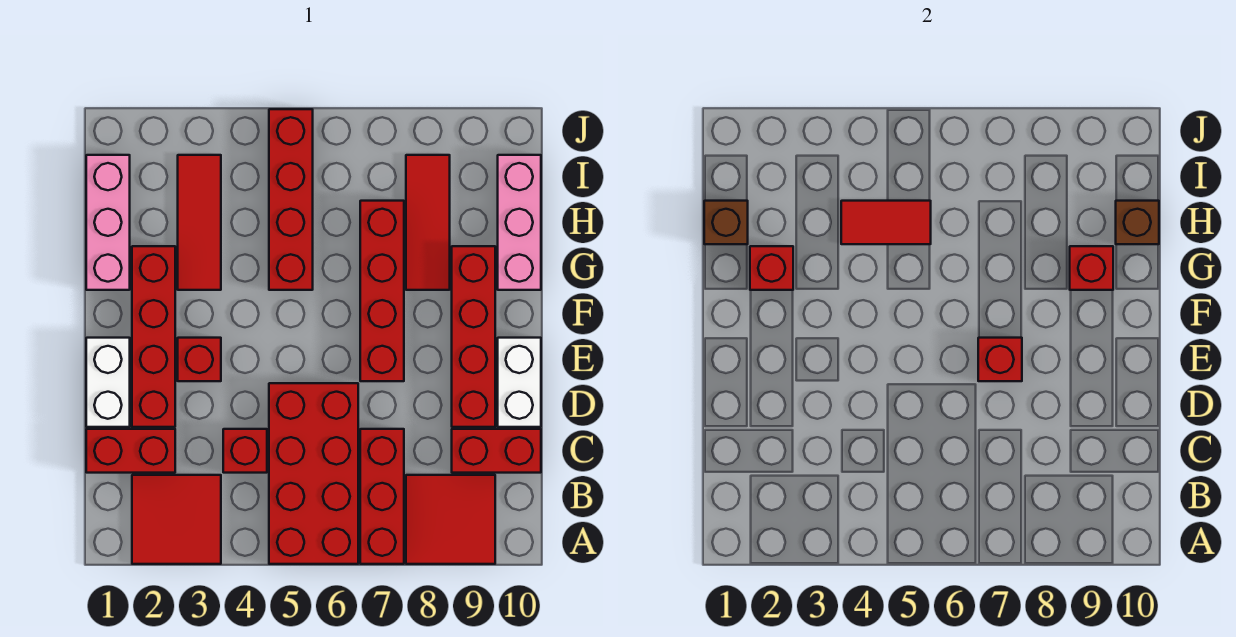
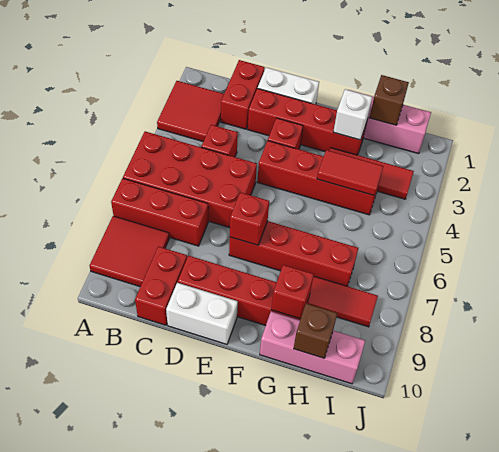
red 1x1 brick [750,246,793,290] -> white 1x1 brick [333,89,372,140]
red 1x4 brick [269,109,313,290] -> red 1x4 brick moved to [257,141,380,215]
red 1x2 tile [841,201,931,244] -> red 1x2 tile turned to [317,150,383,196]

